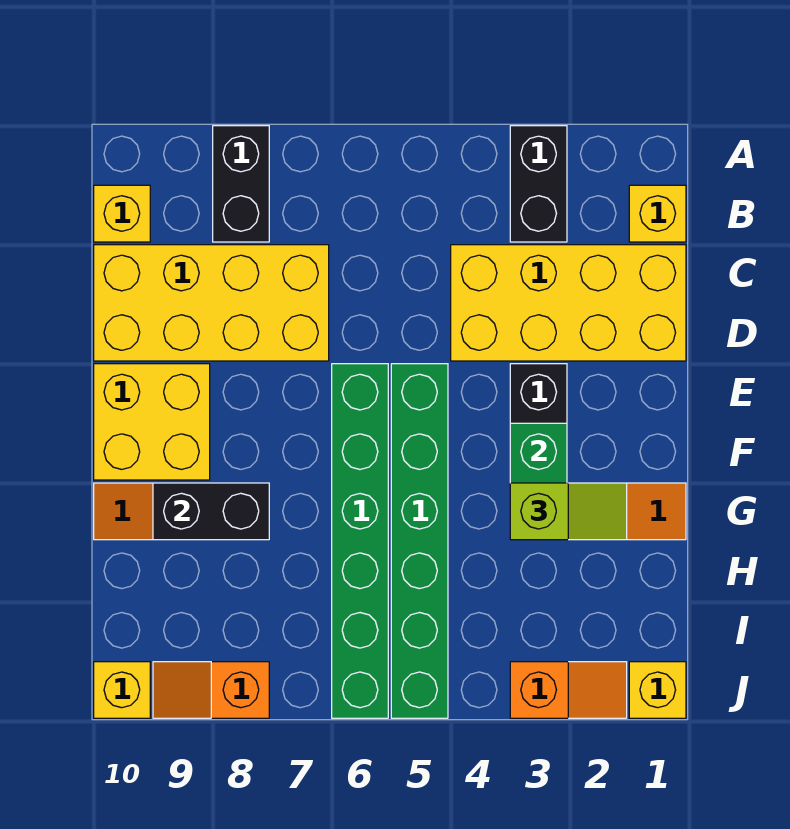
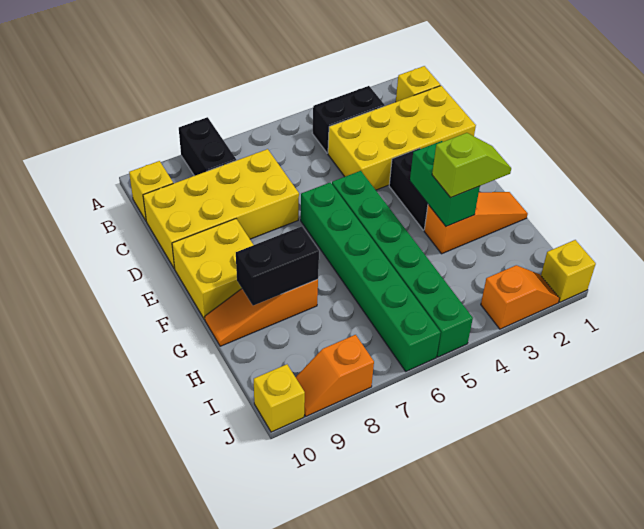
black 1x2 brick [510,126,567,242] -> black 1x2 brick turned to [312,86,385,153]

